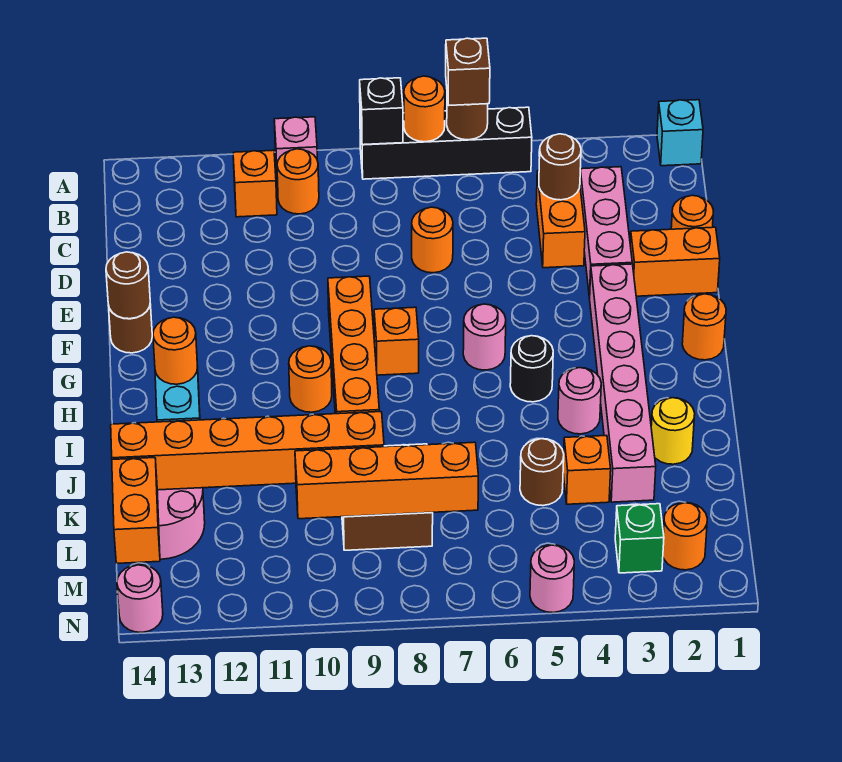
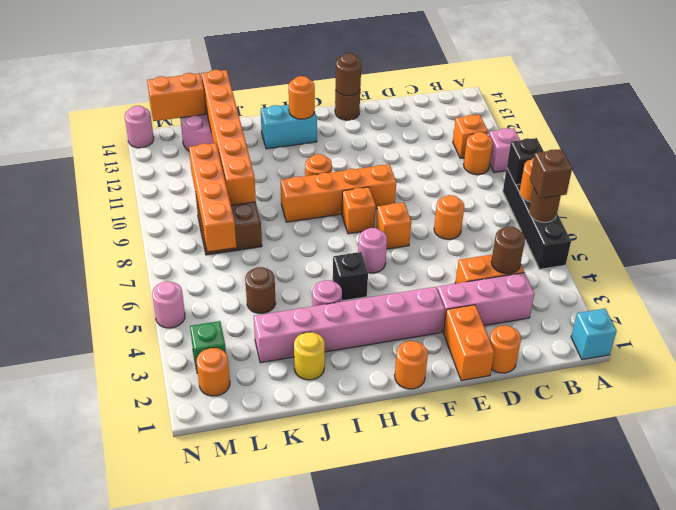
black 1x1 round brick [510,336,553,402] -> black 1x1 brick [333,252,368,301]
orange 1x1 brick [563,435,611,504] -> orange 1x1 brick moved to [376,202,411,249]

